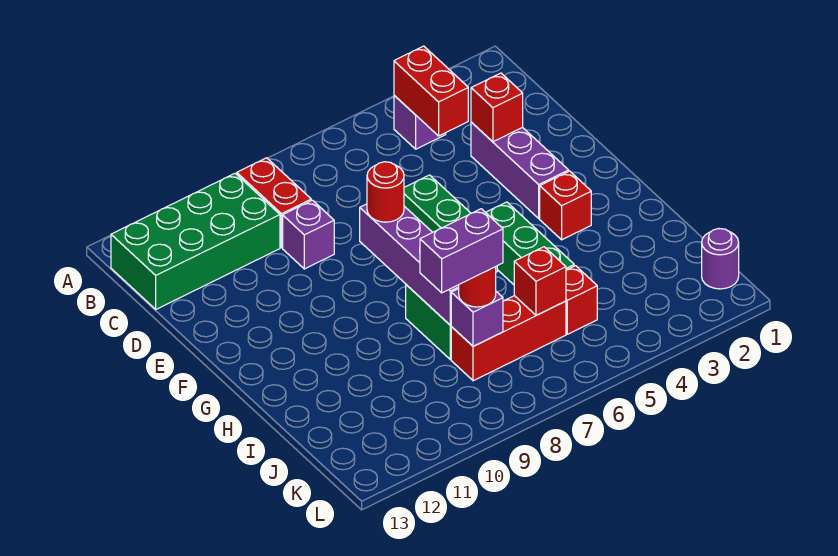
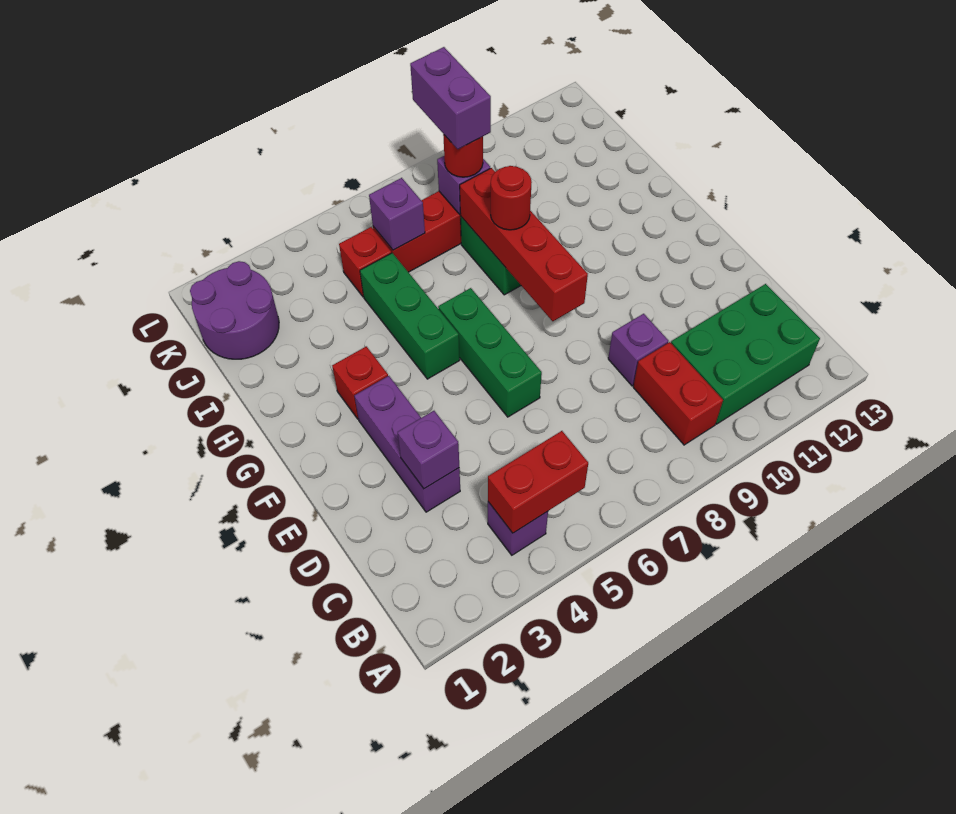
red 1x2 brick [394,46,468,136] -> red 1x2 brick turned to [488,431,588,533]
green 2x4 brick [111,173,280,309] -> green 2x3 brick [671,284,820,424]
red 1x1 brick [471,73,523,142] -> purple 1x1 brick [398,411,459,489]
purple 1x4 brick [360,204,459,325] -> red 1x4 brick [460,168,588,321]
red 1x1 round brick [367,162,404,222] -> red 1x1 round brick moved to [491,166,532,230]
red 1x1 brick [514,247,566,315] -> purple 1x1 brick [369,178,425,250]
purple 1x2 brick [420,209,503,293] -> purple 1x2 brick turned to [410,47,491,149]
purple 1x1 round brick [702,229,739,289] -> purple 2x2 round brick [190,261,279,359]

